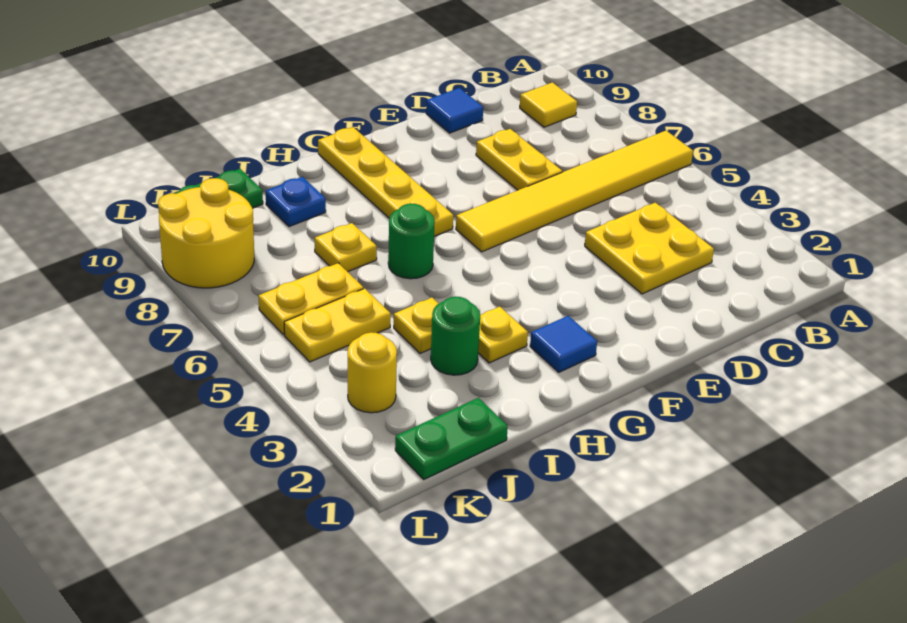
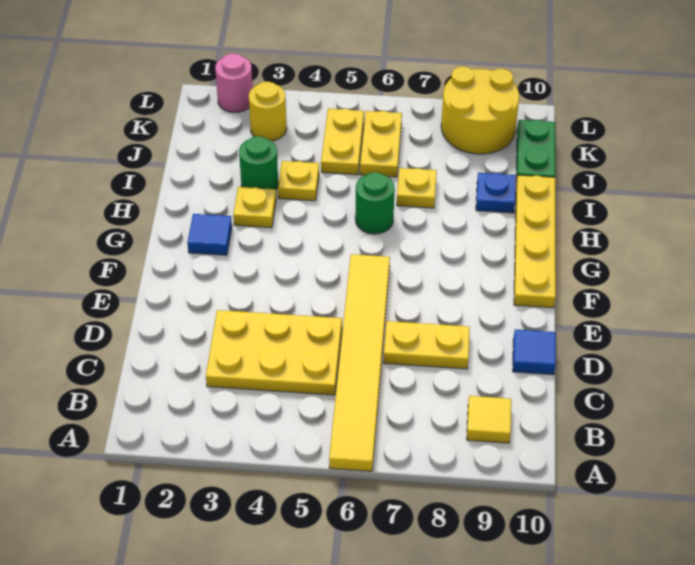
yellow 2x2 plate [585,203,714,294] -> yellow 2x3 plate [206,310,342,395]
yellow 1x4 plate [318,127,453,236] -> yellow 1x4 plate turned to [514,175,556,308]
green 1x2 plate [395,398,508,479] -> none
none -> pink 1x1 round brick [215,53,253,112]

